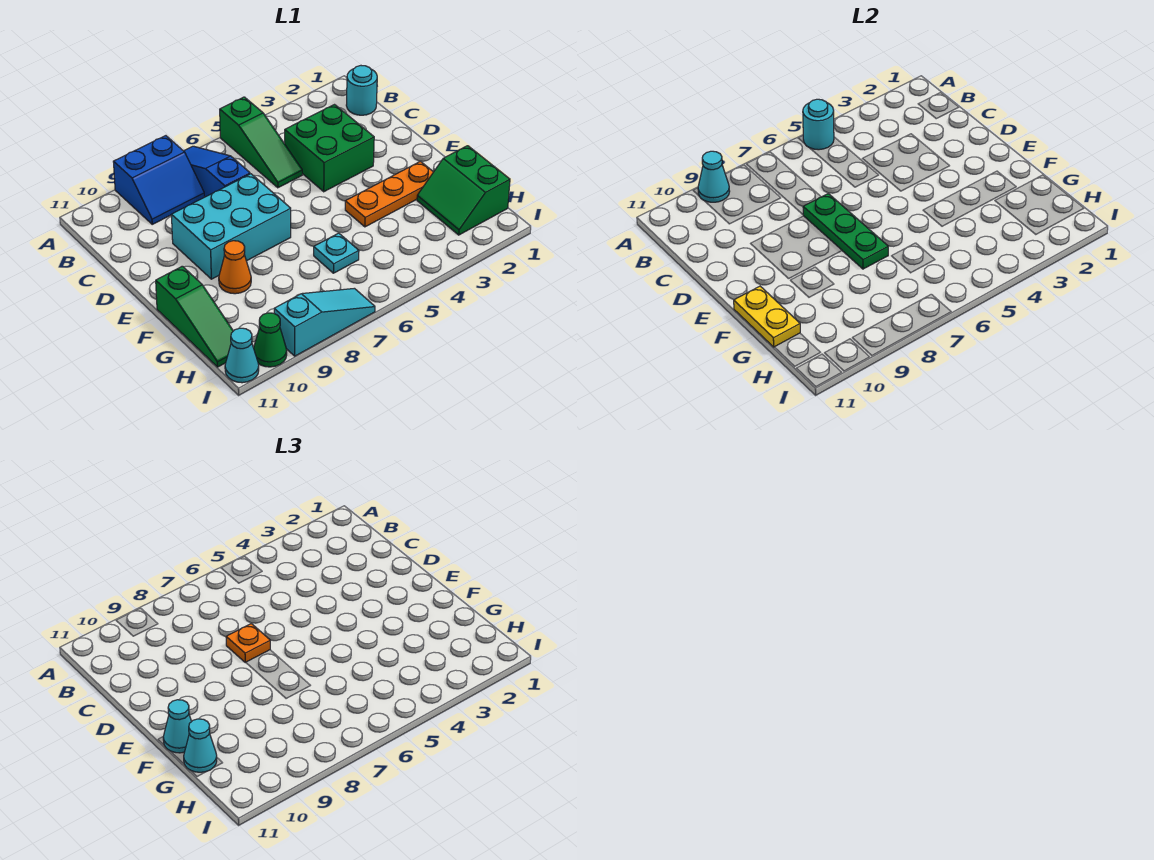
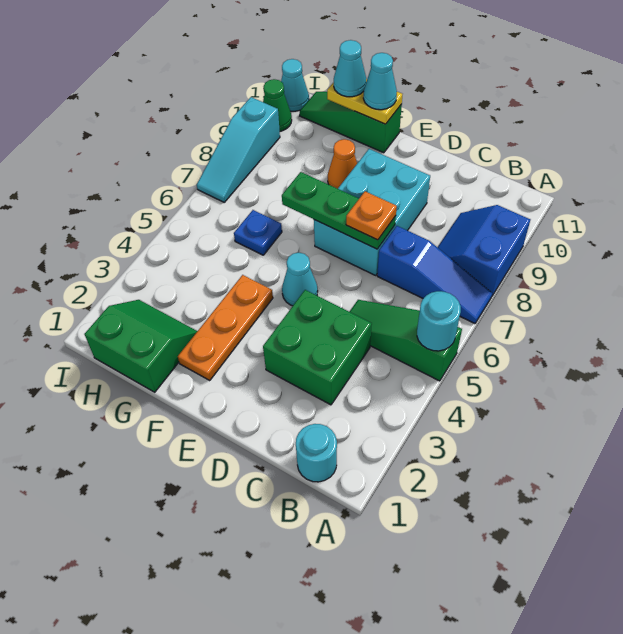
cyan 1x1 cone [698,151,730,202] -> cyan 1x1 cone moved to [282,253,318,306]
cyan 1x1 plate [314,233,359,273] -> blue 1x1 plate [234,210,282,255]

